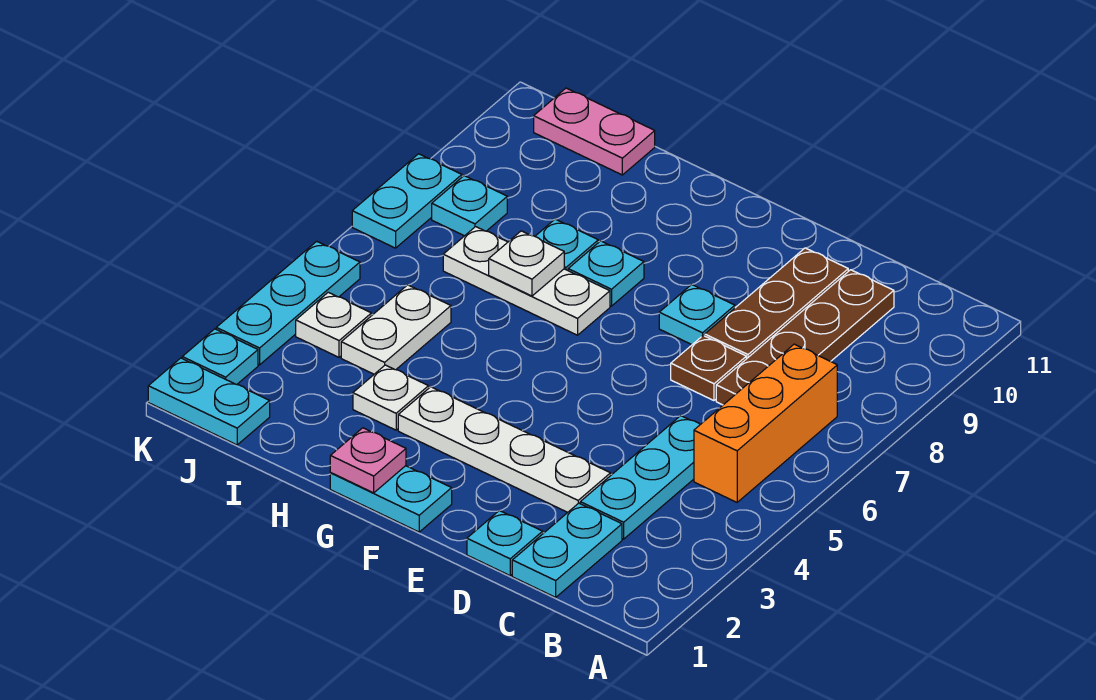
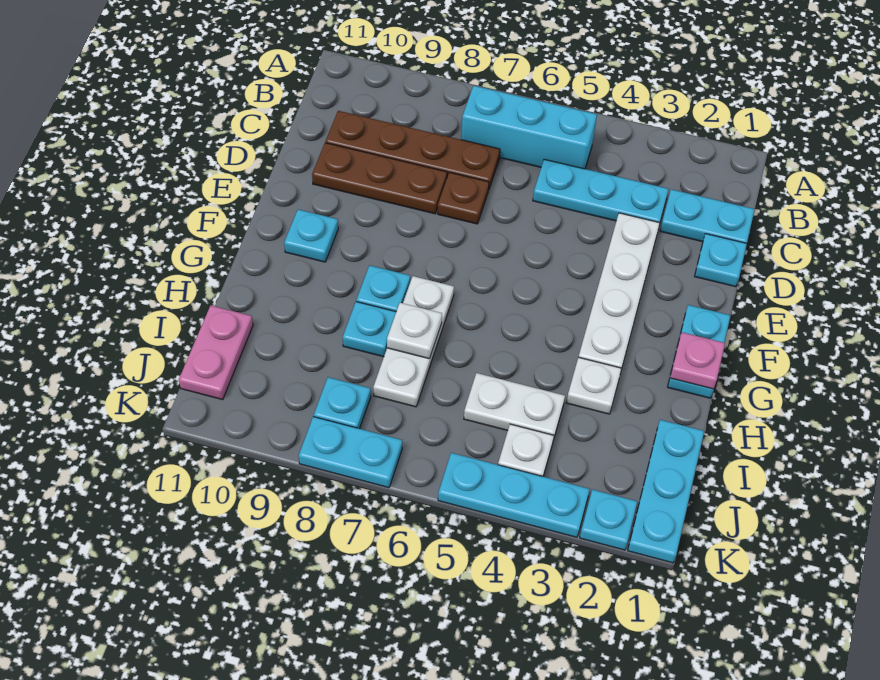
orange 1x3 brick [694,344,837,502] -> cyan 1x3 brick [461,86,597,169]
cyan 1x1 plate [659,285,735,345] -> cyan 1x1 plate moved to [284,210,338,262]
cyan 1x2 plate [148,358,270,445] -> cyan 1x3 plate [628,420,704,563]

